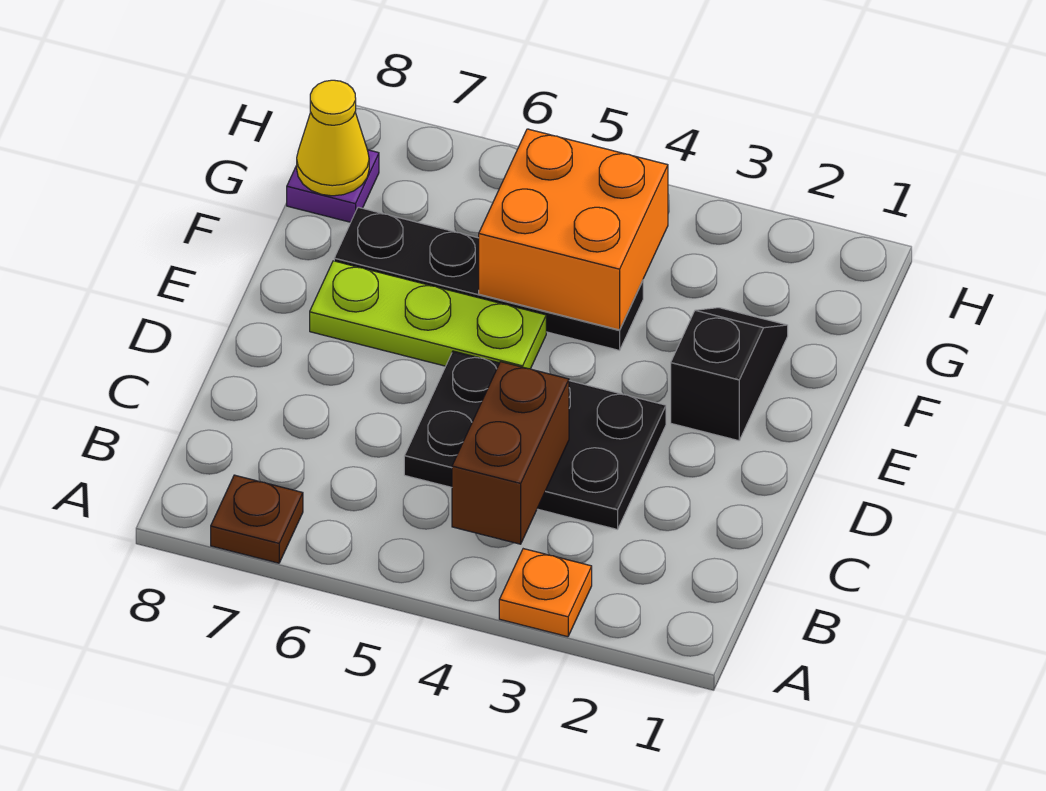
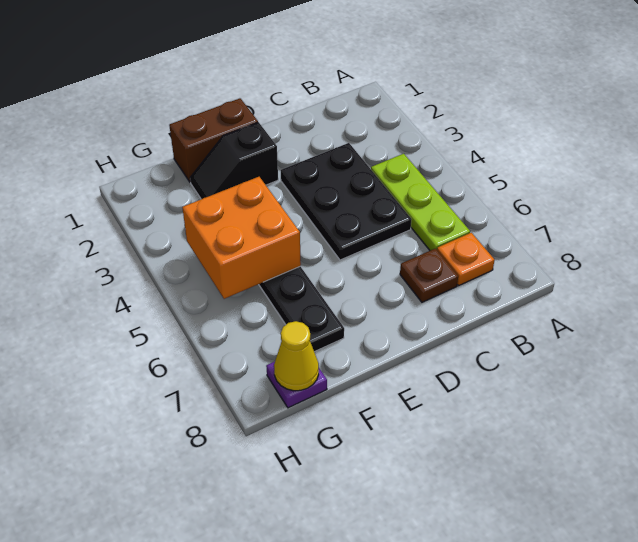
orange 1x1 plate [499,549,592,637] -> orange 1x1 plate moved to [437,233,494,285]
brown 1x1 plate [211,475,303,563] -> brown 1x1 plate moved to [400,248,458,302]
brown 1x2 brick [452,362,569,544] -> brown 1x2 brick moved to [169,98,258,182]
lime 1x3 plate [310,261,546,369] -> lime 1x3 plate moved to [371,154,470,251]

